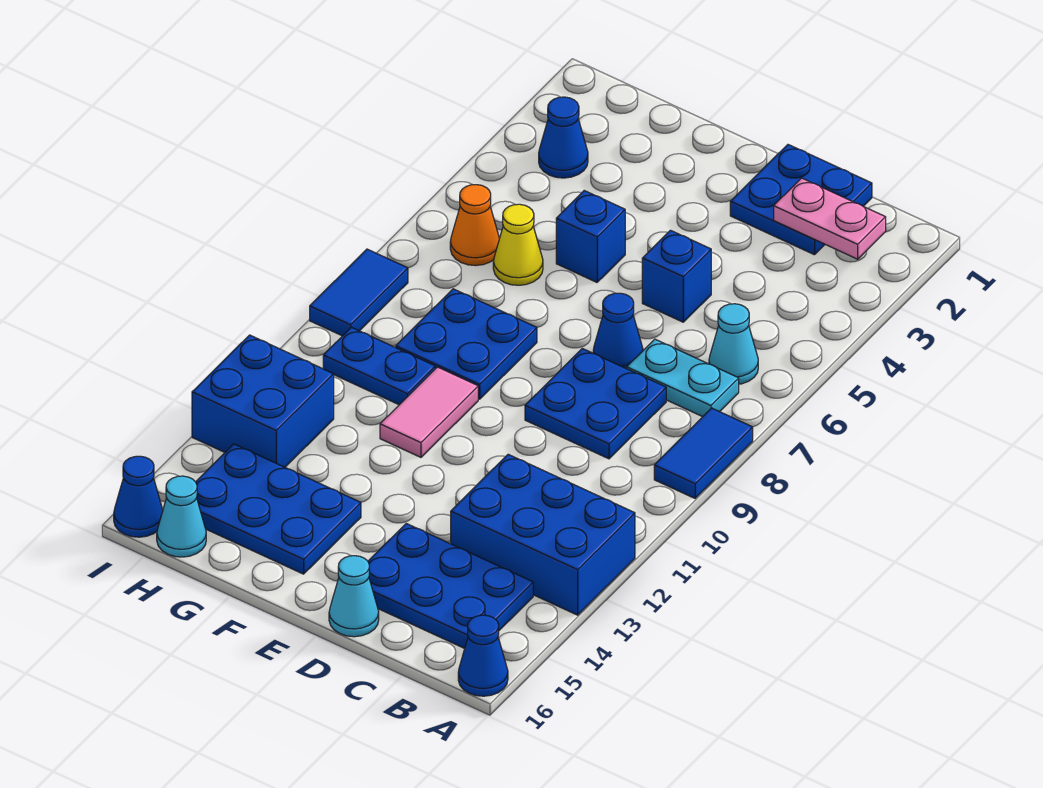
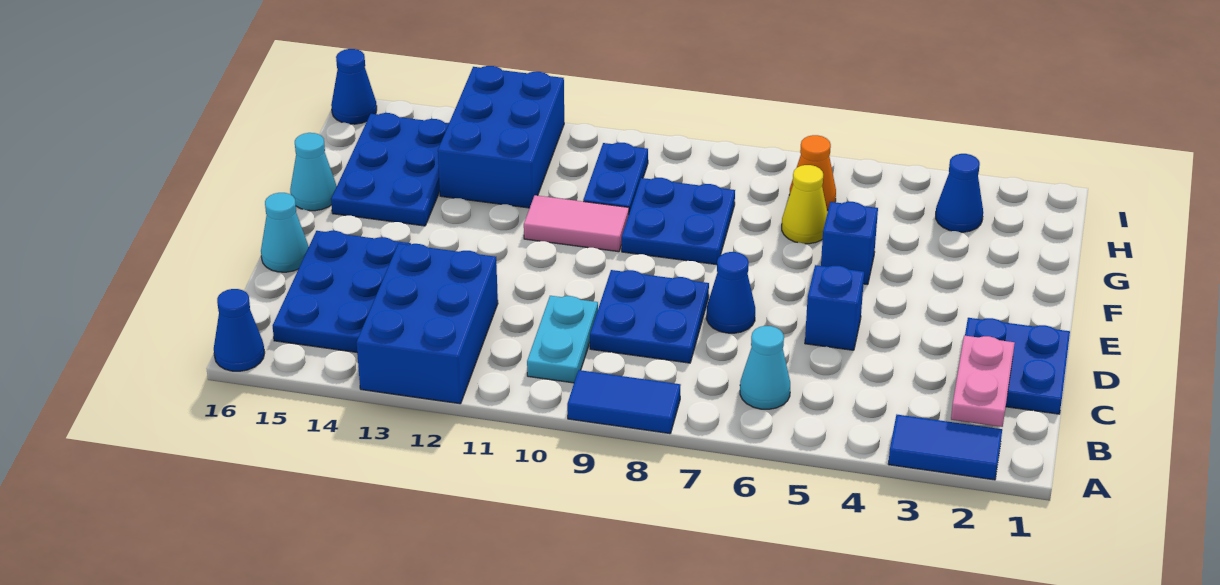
cyan 1x2 plate [627,339,739,417] -> cyan 1x2 plate moved to [527,296,598,383]
blue 2x2 brick [192,335,334,467] -> blue 2x3 brick [438,66,564,208]
cyan 1x1 cone [157,476,206,557] -> cyan 1x1 cone moved to [290,133,337,211]
blue 1x2 tile [310,249,408,336] -> blue 1x2 tile moved to [888,415,1002,480]

